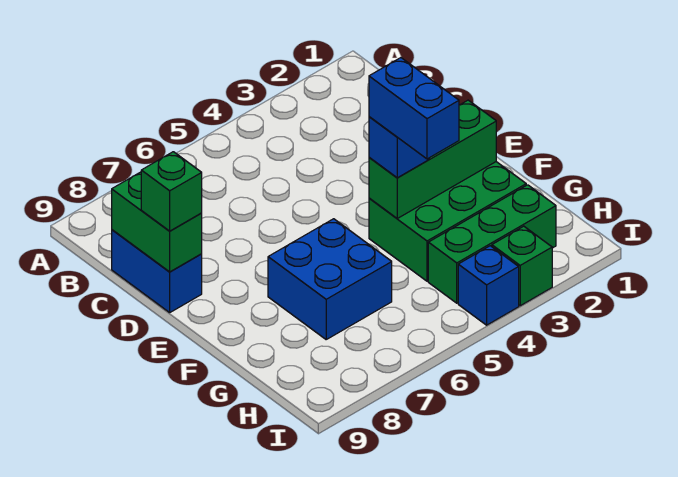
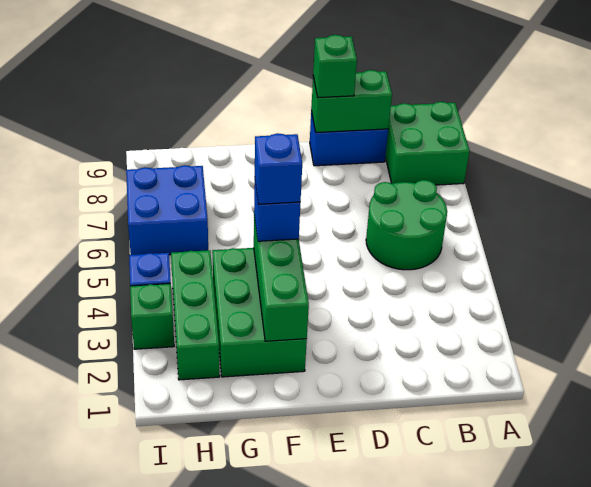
none -> green 2x2 brick [385,102,469,185]
none -> green 2x2 round brick [366,180,447,270]
blue 1x2 brick [369,58,459,159] -> blue 1x1 brick [255,133,302,204]
blue 2x2 brick [268,219,392,339] -> blue 2x2 brick moved to [126,165,208,255]

